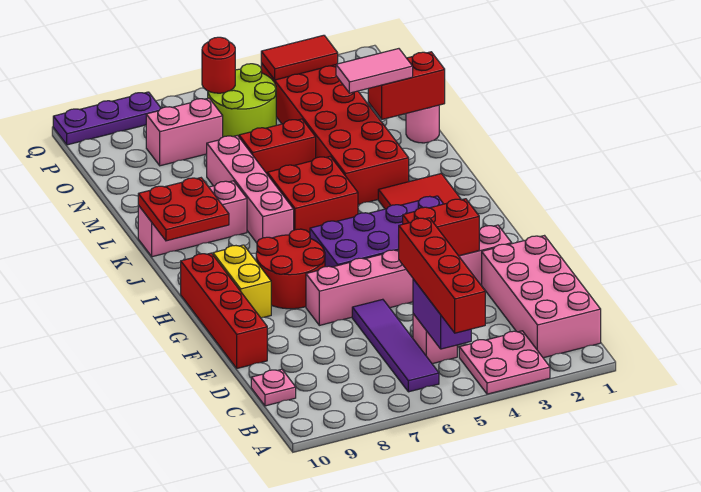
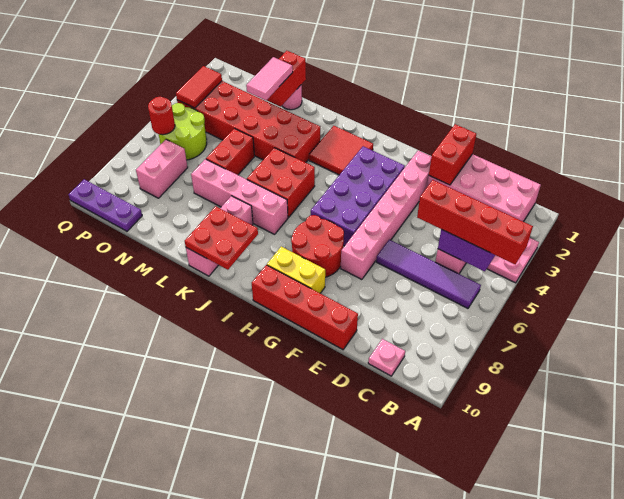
red 1x2 brick [403,199,479,256] -> red 1x2 brick moved to [429,124,476,185]
purple 1x3 plate [53,92,161,145] -> purple 1x3 plate turned to [69,179,142,231]

